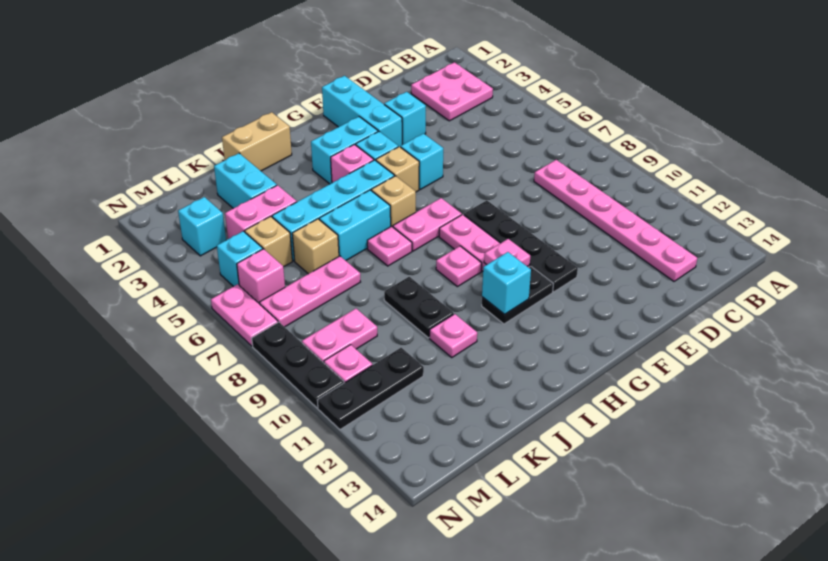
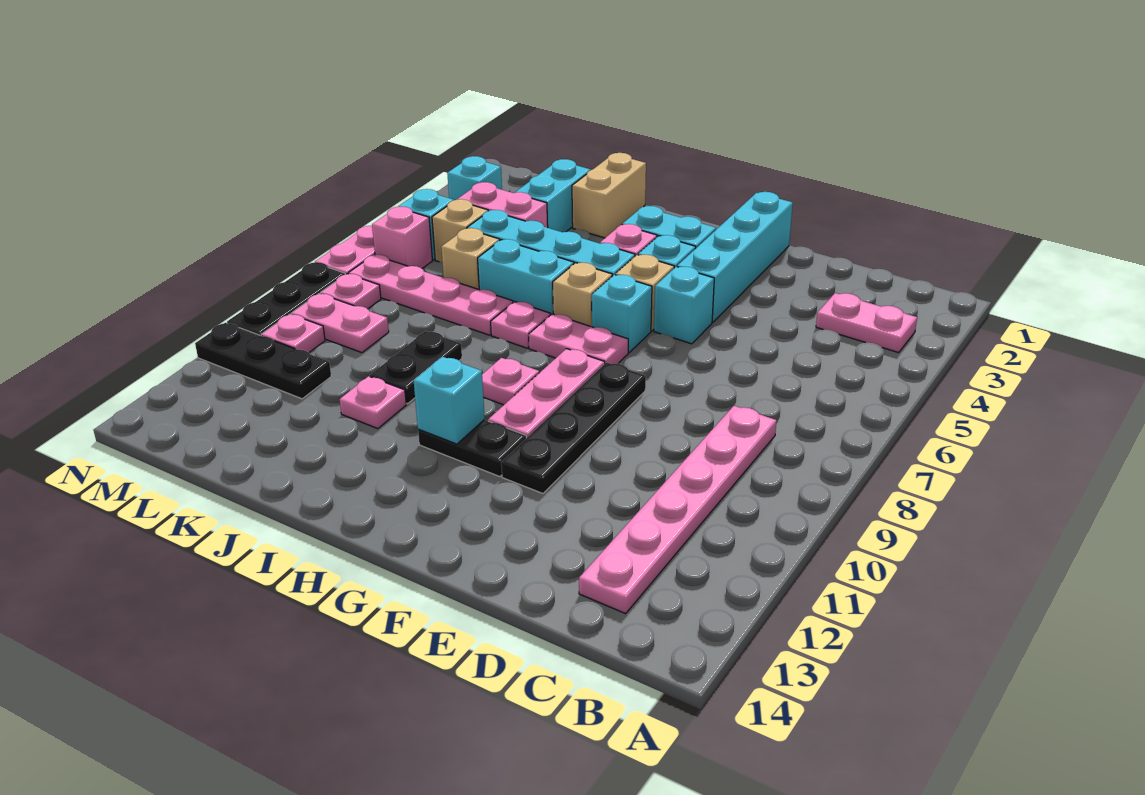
pink 2x2 plate [411,62,493,121] -> pink 1x2 plate [816,293,917,353]
cyan 1x1 brick [384,92,426,145] -> cyan 1x1 brick moved to [592,275,652,352]
cyan 1x3 brick [322,76,402,147] -> cyan 1x4 brick [677,192,793,322]
pink 1x1 plate [484,239,530,266] -> pink 1x1 plate moved to [320,274,381,309]
tan 1x2 brick [222,112,292,171] -> tan 1x2 brick turned to [572,153,646,238]
pink 1x3 plate [259,256,360,327] -> pink 1x4 plate [348,255,513,335]

